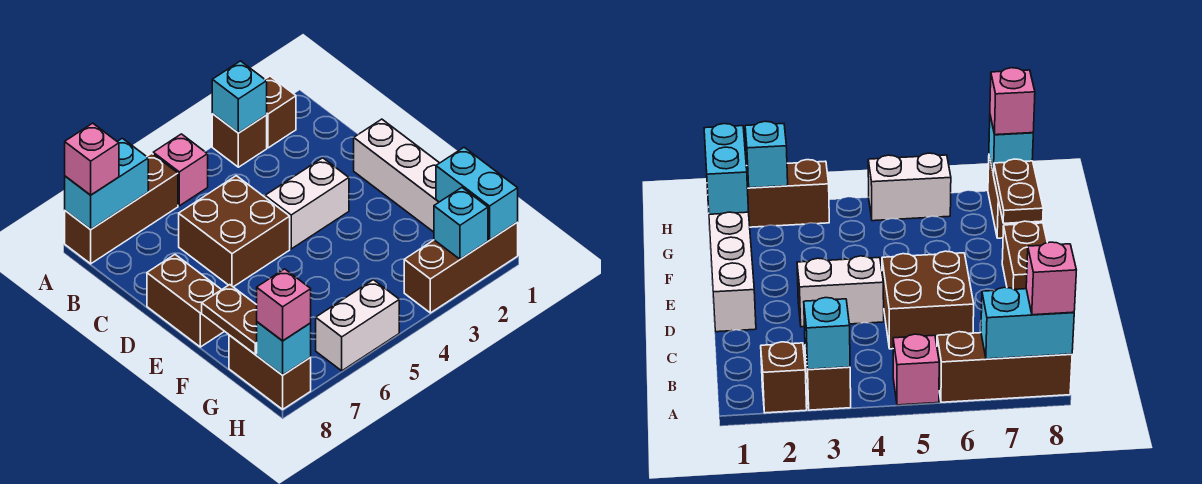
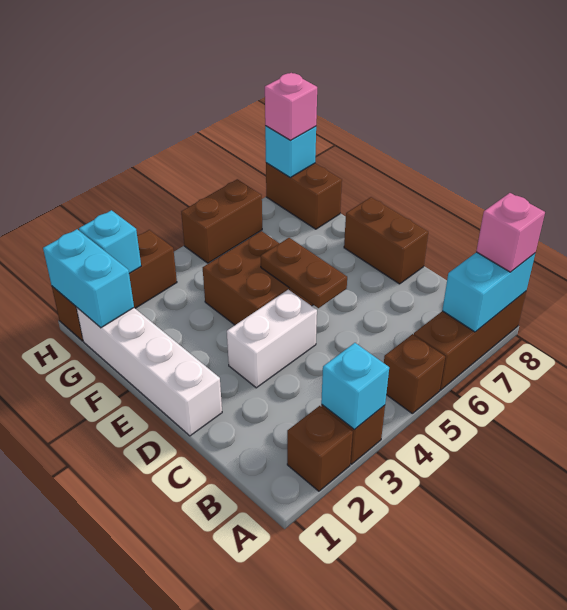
pink 1x1 brick [153,134,208,206] -> brown 1x1 brick [384,334,445,413]
brown 2x2 brick [179,176,290,287] -> brown 2x2 brick moved to [203,231,313,325]
brown 1x2 plate [202,285,257,354] -> brown 1x2 plate moved to [261,238,347,308]
white 1x2 brick [316,280,399,371] -> brown 1x2 brick [181,179,262,263]

